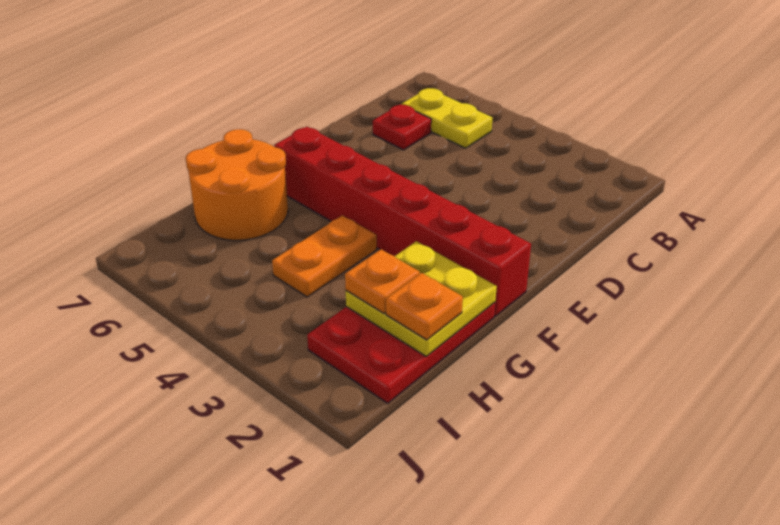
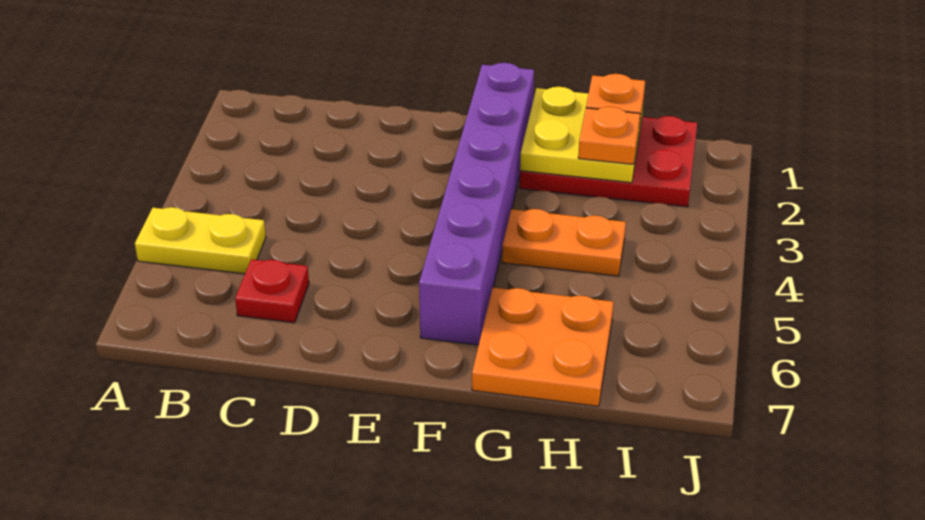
yellow 1x2 plate [402,88,492,148] -> yellow 1x2 plate turned to [135,207,266,274]
red 1x6 brick [274,127,531,316] -> purple 1x6 brick [419,63,534,345]
orange 2x2 round brick [186,129,288,240] -> orange 2x2 plate [472,288,614,406]

